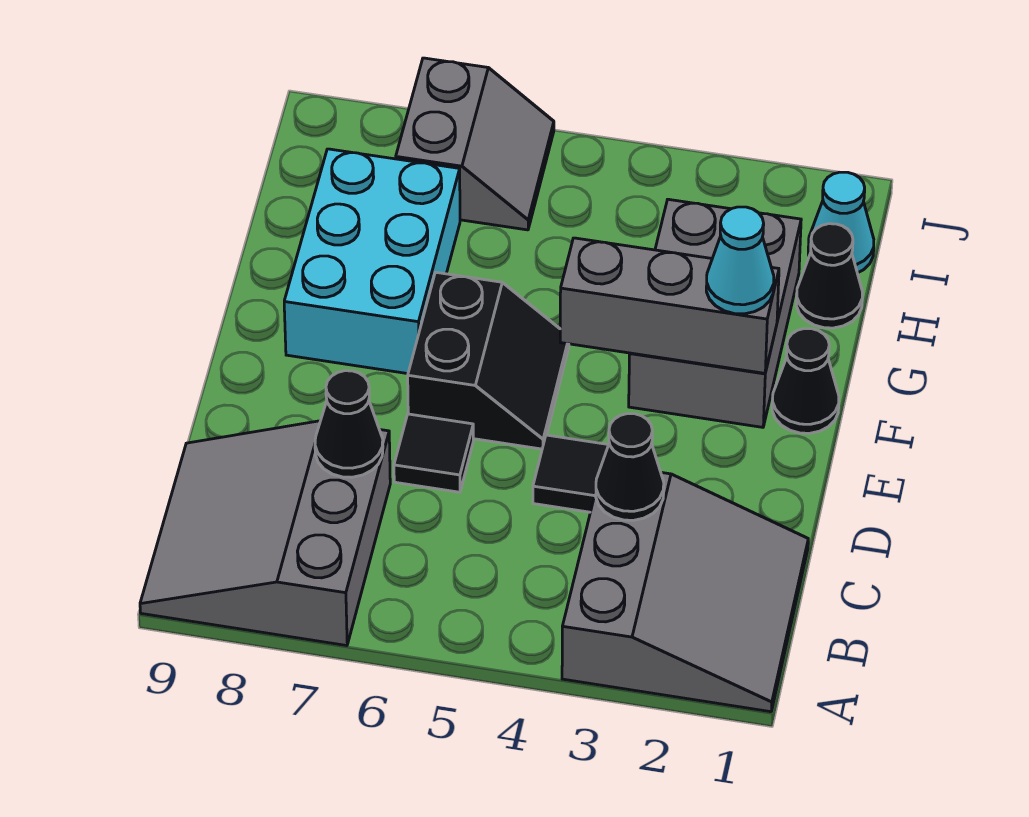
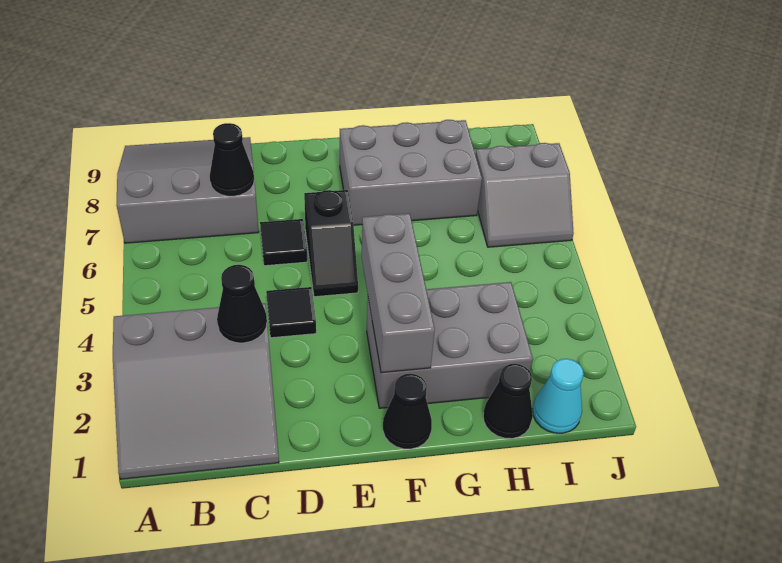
black 2x2 slope [408,272,569,449] -> black 1x2 slope [304,190,358,297]
cyan 1x1 cone [706,207,774,314] -> none
cyan 2x3 brick [284,149,460,374] -> grey 2x3 brick [340,120,482,225]

